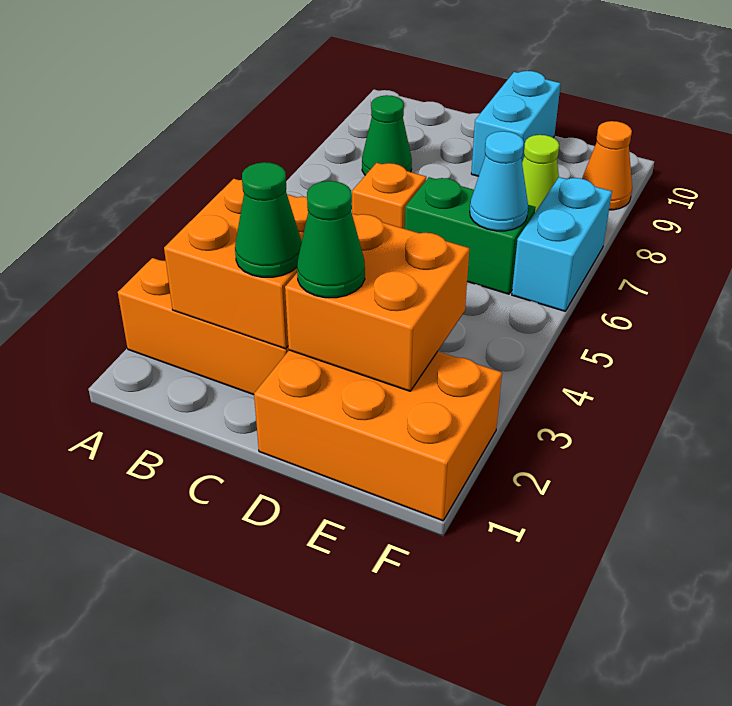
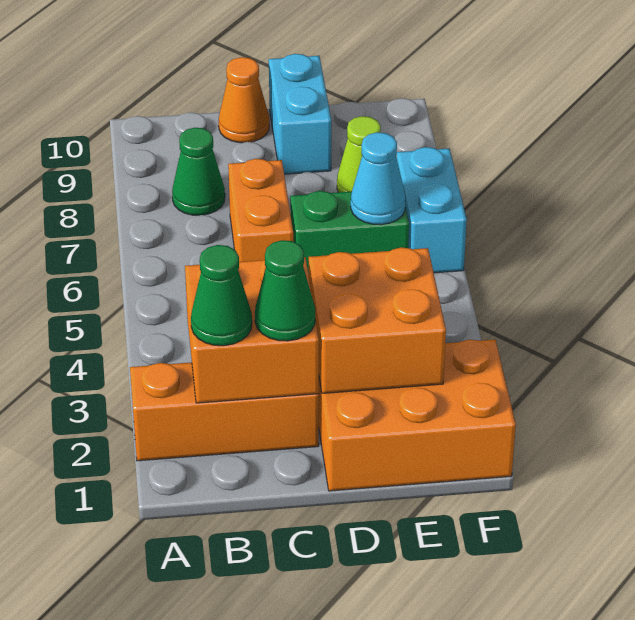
orange 1x1 brick [352,163,426,229] -> orange 1x2 brick [228,159,293,262]
green 1x1 cone [297,181,365,298] -> green 1x1 cone moved to [191,245,252,346]
orange 1x1 cone [582,121,632,210] -> orange 1x1 cone moved to [219,57,269,143]

